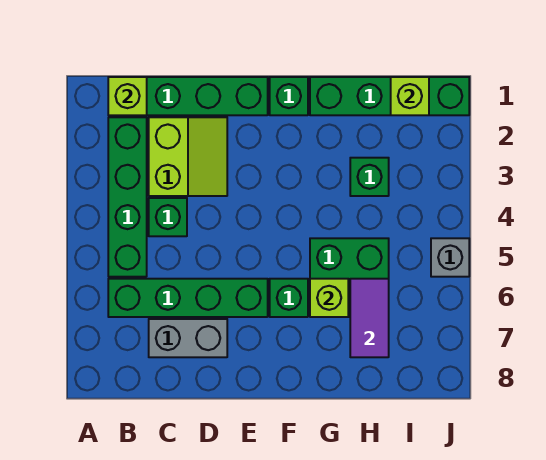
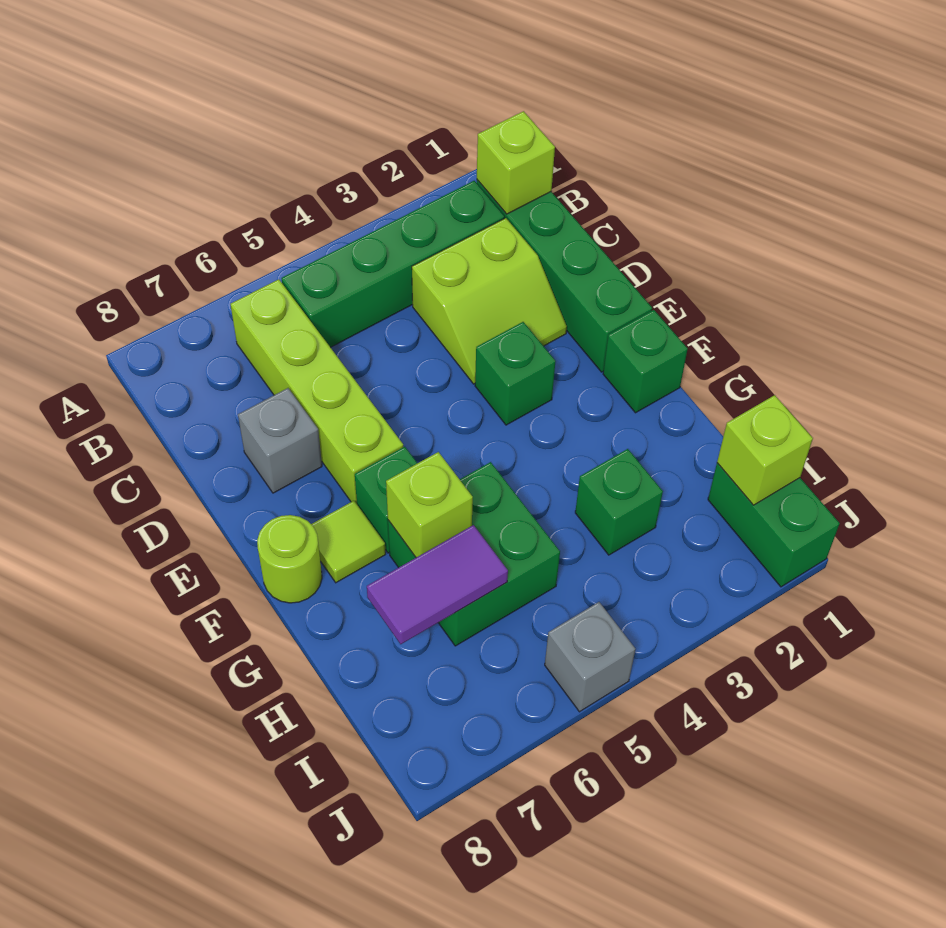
green 1x4 brick [108,279,268,317] -> lime 1x4 brick [230,279,403,504]
green 1x1 brick [149,198,187,236] -> green 1x1 brick moved to [475,322,555,425]
grey 1x2 brick [149,319,227,357] -> grey 1x1 brick [238,388,322,493]
none -> lime 1x1 tile [311,501,386,583]
none -> lime 1x1 round brick [257,515,322,603]
green 1x4 brick [310,77,469,115] -> green 1x2 brick [708,463,840,587]

